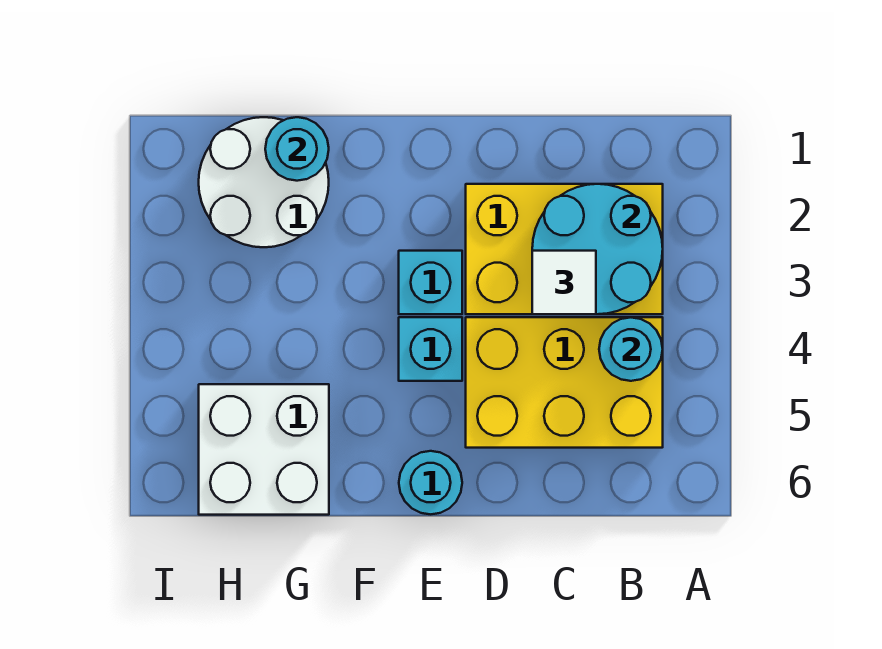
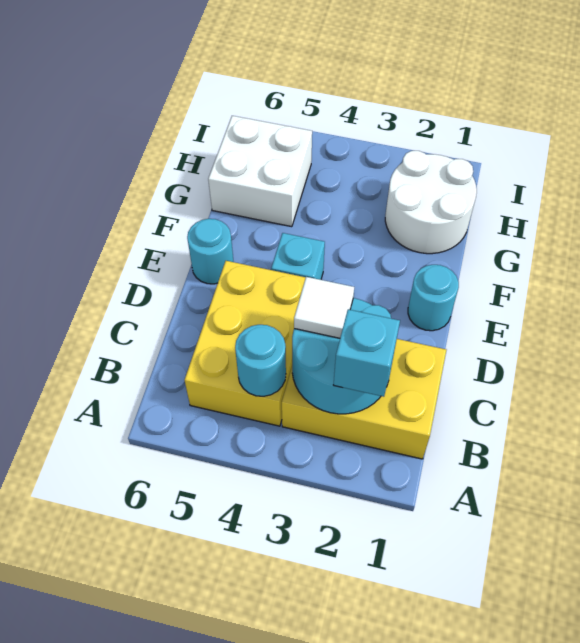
yellow 2x3 brick [466,184,663,314] -> yellow 2x3 brick turned to [282,339,446,459]
cyan 1x1 brick [399,251,462,314] -> cyan 1x1 brick moved to [334,309,400,397]
cyan 1x1 round brick [265,117,329,181] -> cyan 1x1 round brick moved to [408,265,459,331]

